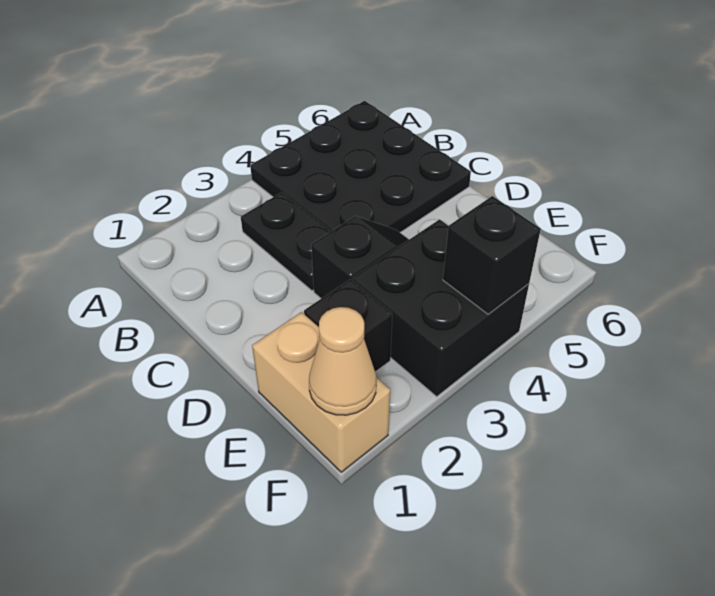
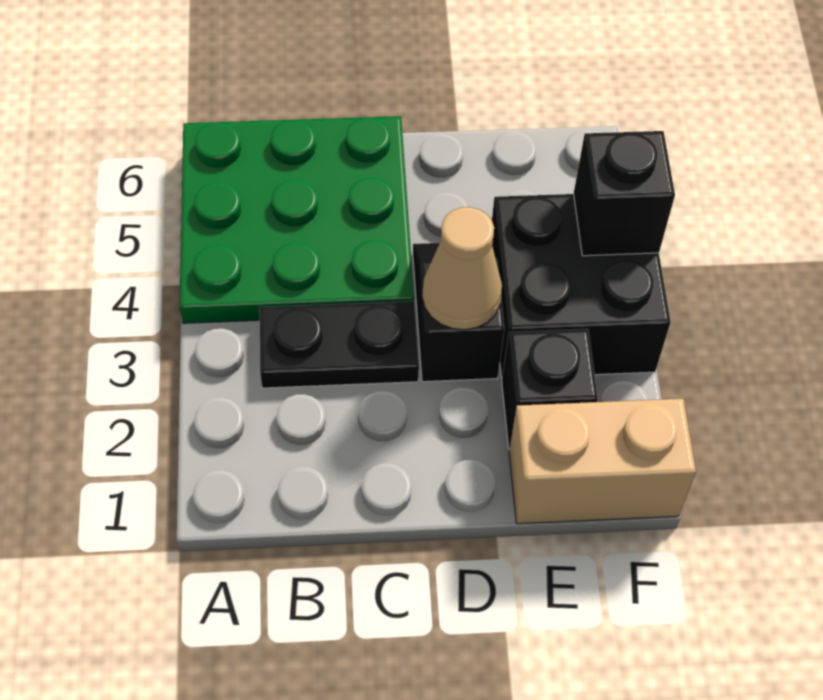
black 3x3 plate [250,101,471,232] -> green 3x3 plate [180,116,414,323]
tan 1x1 cone [309,307,376,415] -> tan 1x1 cone moved to [422,207,502,330]

